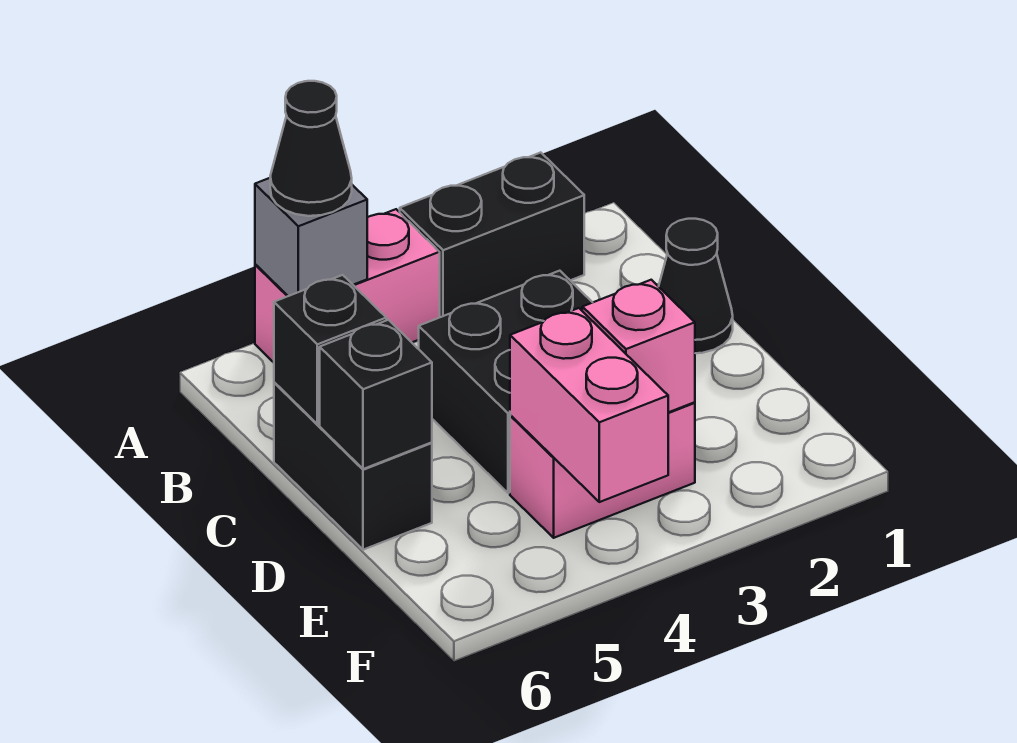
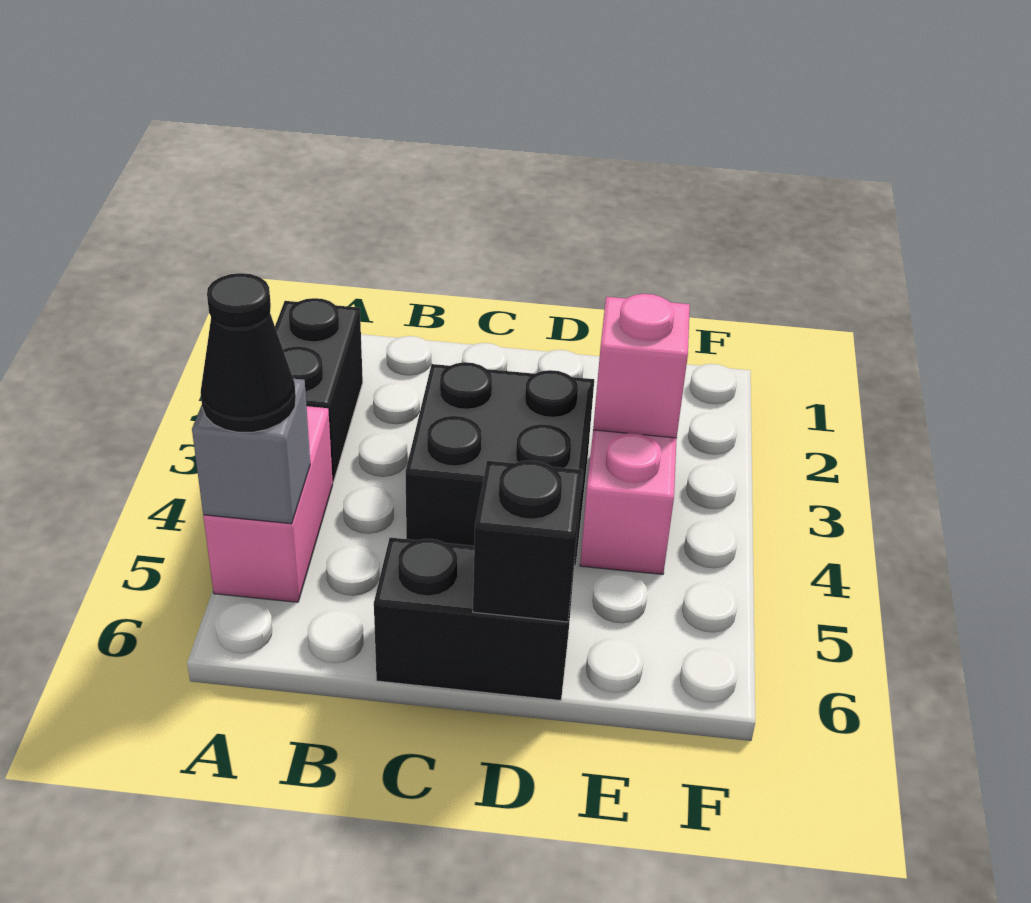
black 1x1 cone [659,219,733,353] -> none
black 1x1 brick [274,275,386,424] -> none
pink 1x2 brick [510,308,668,502] -> none

